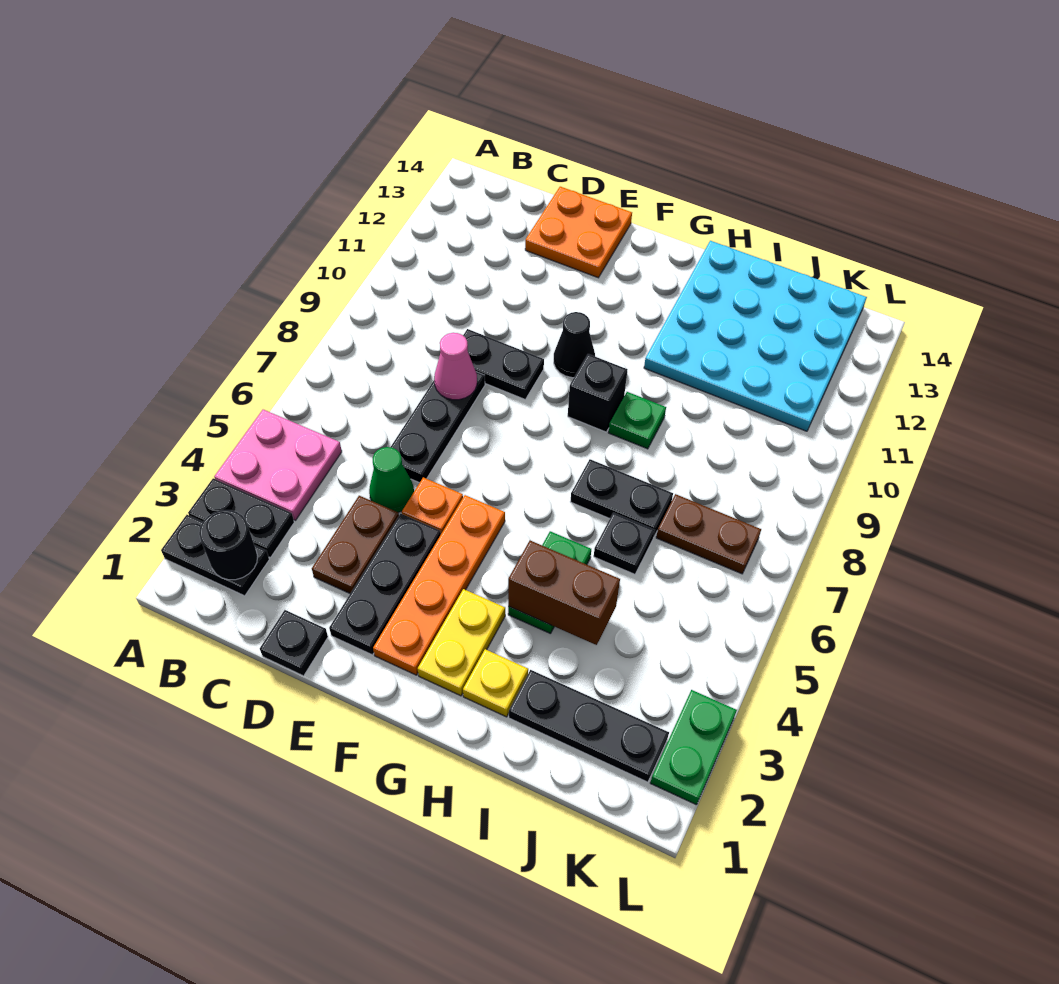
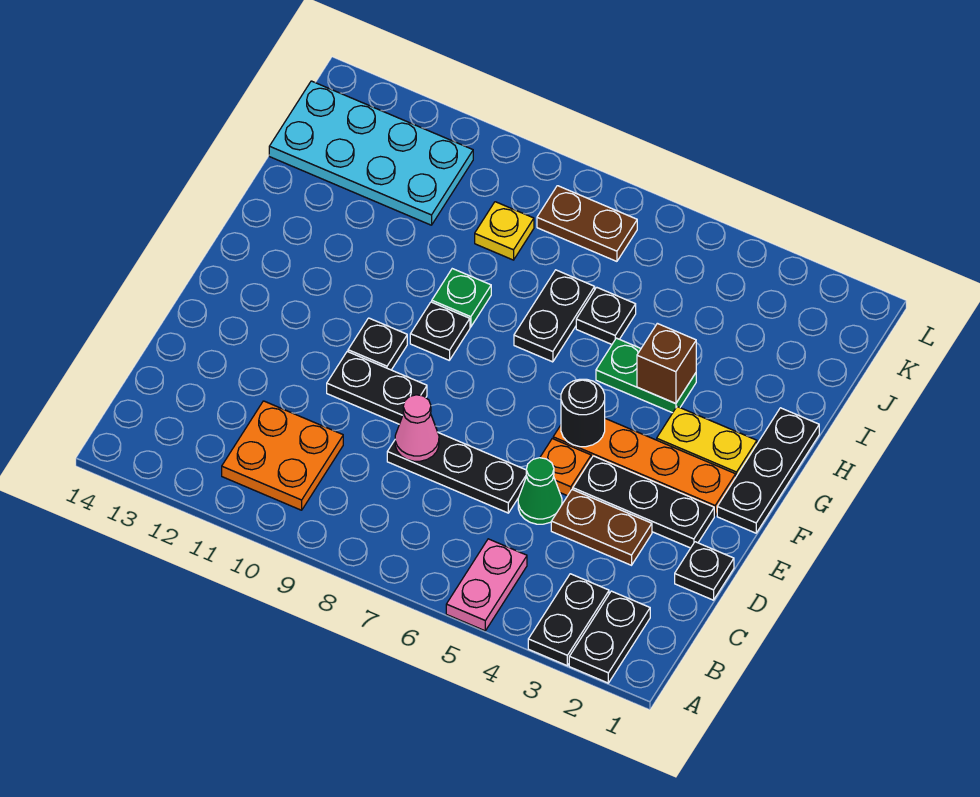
pink 2x2 plate [214,410,342,520] -> pink 1x2 plate [446,539,527,631]
black 1x1 round brick [199,510,258,580] -> black 1x1 round brick moved to [561,379,605,447]
black 1x2 plate [463,329,544,399] -> black 1x2 plate turned to [327,352,427,424]
orange 2x2 plate [525,187,632,278] -> orange 2x2 plate moved to [222,401,343,510]
black 1x1 cone [554,312,595,378] -> black 1x1 plate [348,318,407,370]
black 1x1 brick [568,354,627,432] -> black 1x1 plate [410,302,470,360]
yellow 1x1 plate [463,649,528,717] -> yellow 1x1 plate moved to [475,202,534,260]
brown 1x2 brick [508,541,620,645] -> brown 1x1 brick [637,323,696,404]
cyan 4x4 plate [644,241,867,431] -> cyan 2x4 plate [269,81,473,225]
black 1x3 plate [509,670,669,782] -> black 1x3 plate moved to [717,408,819,533]
brown 1x2 plate [656,494,761,574] -> brown 1x2 plate turned to [537,186,637,261]
green 1x2 plate [650,690,737,805] -> none

